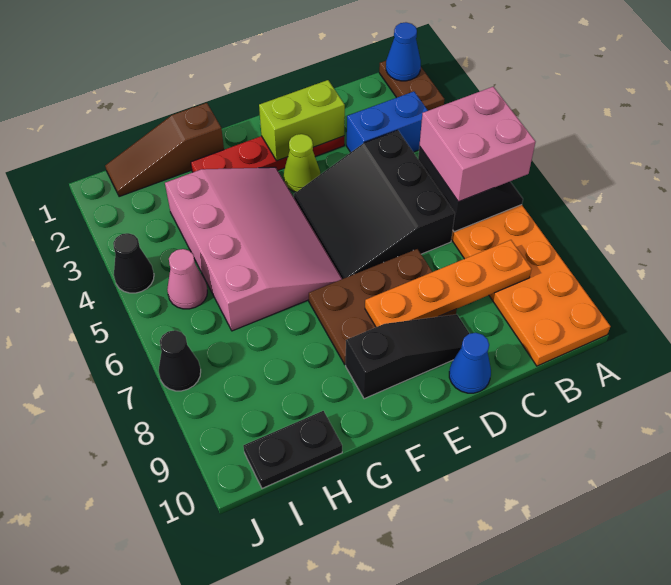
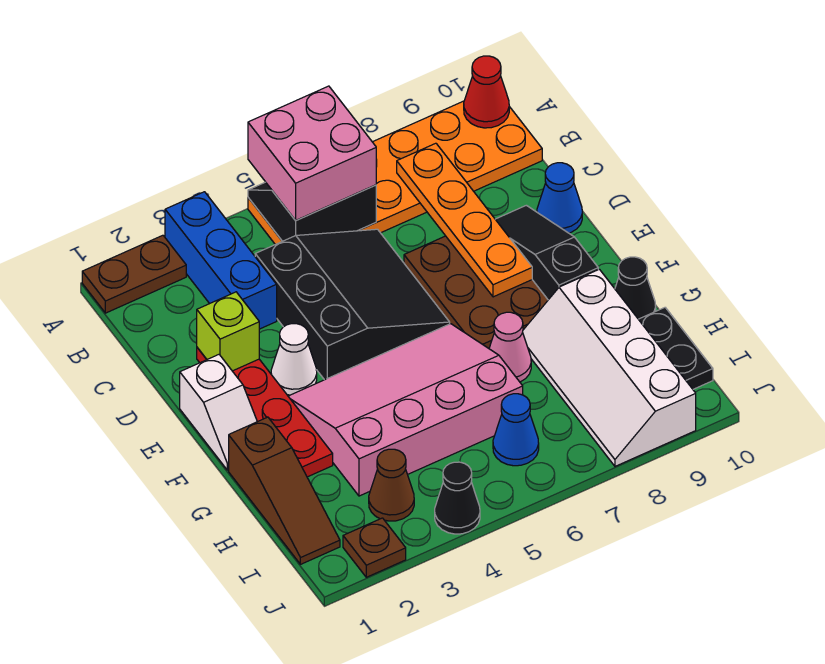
blue 1x1 cone [386,22,421,81] -> blue 1x1 cone moved to [493,394,539,466]
none -> red 1x1 cone [464,56,509,128]
blue 1x2 brick [347,92,428,152] -> blue 1x3 brick [165,192,277,329]
black 3x3 slope [294,130,455,279] -> black 3x3 slope turned to [255,229,450,380]
lime 1x2 brick [259,80,345,161] -> lime 1x1 brick [197,292,259,371]
none -> white 1x2 slope [180,355,257,470]
lime 1x1 cone [284,134,320,192] -> white 1x1 cone [271,324,317,395]
none -> white 2x4 slope [523,269,696,466]
none -> brown 1x1 cone [369,449,414,521]
pink 1x1 cone [167,249,207,309] -> pink 1x1 cone moved to [489,312,531,382]
none -> brown 1x1 plate [343,518,406,577]
black 1x1 cone [159,330,201,391] -> black 1x1 cone moved to [615,257,656,319]

